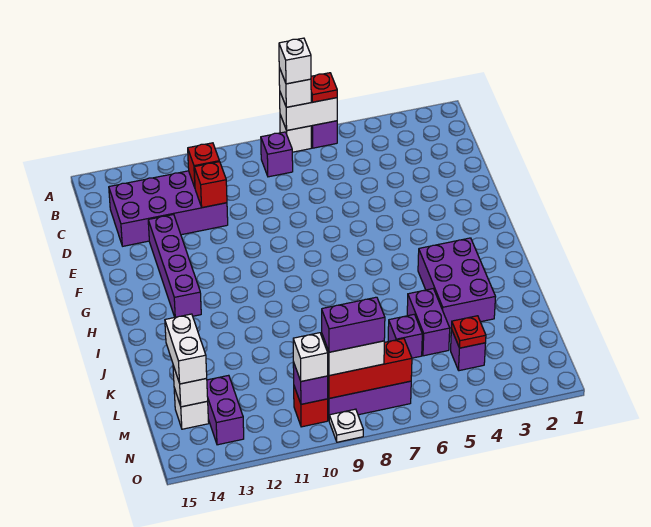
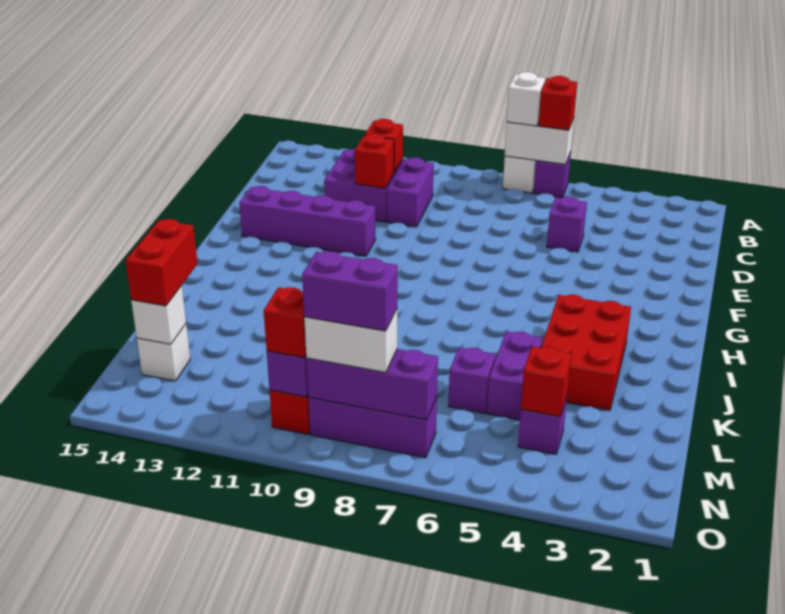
red 1x1 plate [311,73,337,102] -> red 1x1 brick [538,76,577,130]
white 1x1 brick [279,38,311,84] -> none
purple 1x1 brick [261,132,293,177] -> purple 1x1 brick moved to [547,196,587,252]
purple 2x4 brick [109,171,228,246] -> purple 2x2 brick [324,149,403,222]
purple 1x4 brick [148,214,201,317] -> purple 1x4 brick turned to [239,186,376,256]
purple 2x3 brick [418,238,496,328] -> red 2x3 brick [541,295,631,410]
white 1x2 brick [165,314,207,384] -> red 1x2 brick [125,219,197,306]
red 1x1 plate [451,316,486,348] -> red 1x1 brick [521,346,571,417]
purple 1x2 brick [207,375,244,445] -> purple 1x2 brick moved to [387,158,434,227]
red 1x3 brick [328,338,412,398] -> purple 1x3 brick [306,349,438,420]
white 1x1 brick [293,333,328,381] -> red 1x1 brick [264,287,306,357]
white 1x1 plate [329,409,363,442] -> none

